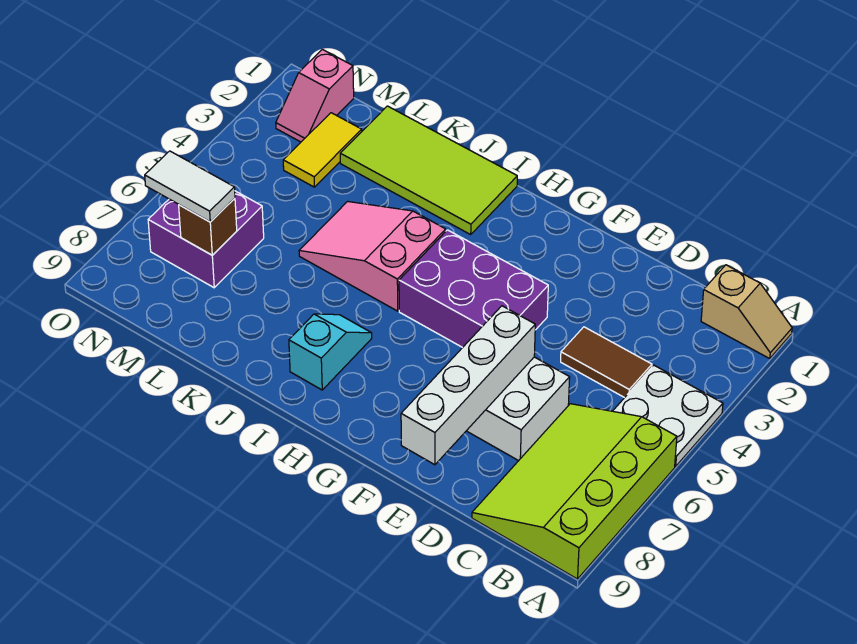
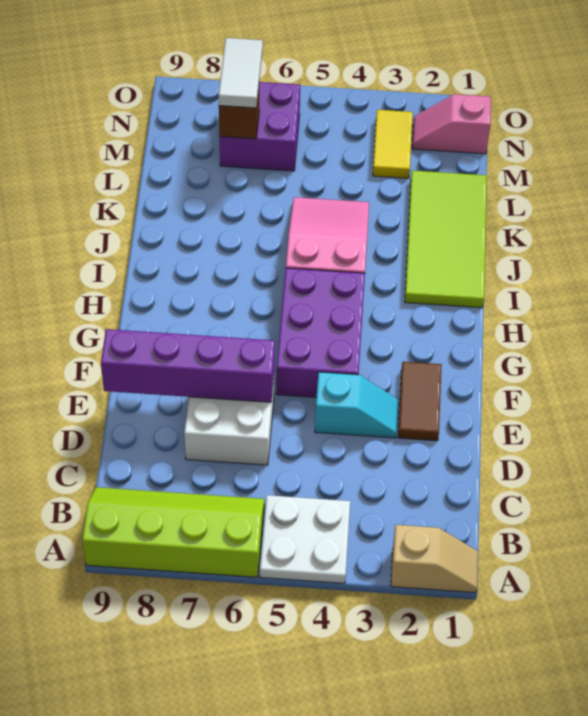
tan 1x2 slope [701,265,792,358] -> tan 1x2 slope turned to [391,525,478,593]
lime 3x4 slope [472,404,677,579] -> lime 2x4 slope [82,487,264,577]
brown 1x2 tile [561,327,652,398] -> brown 1x2 tile moved to [398,362,441,441]
white 1x4 brick [401,306,535,465] -> purple 1x4 brick [101,329,275,402]
cyan 1x2 slope [289,314,372,390] -> cyan 1x2 slope moved to [315,372,398,438]
yellow 1x2 tile [283,113,362,187] -> yellow 1x2 tile turned to [373,110,413,178]

